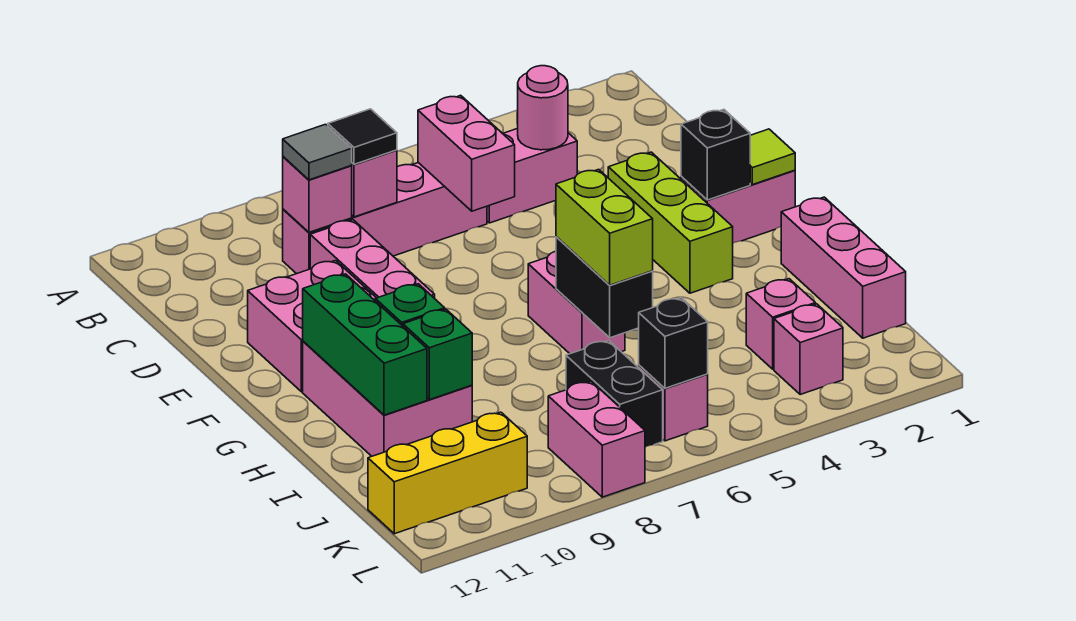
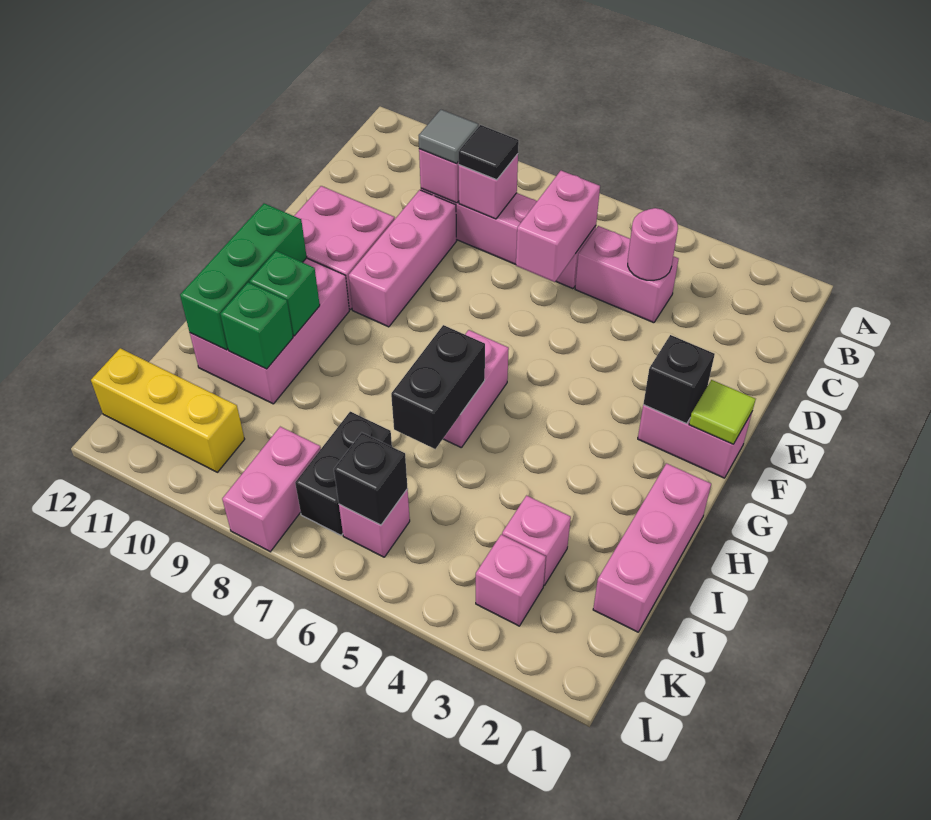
lime 1x3 brick [608,152,733,293] -> none
lime 1x2 brick [556,169,653,285] -> none

